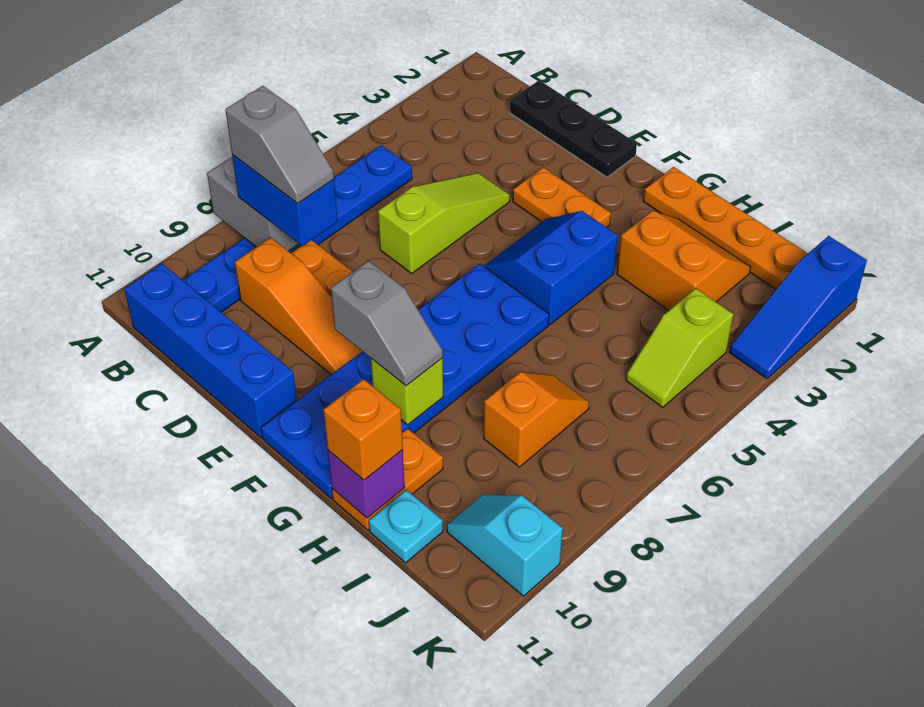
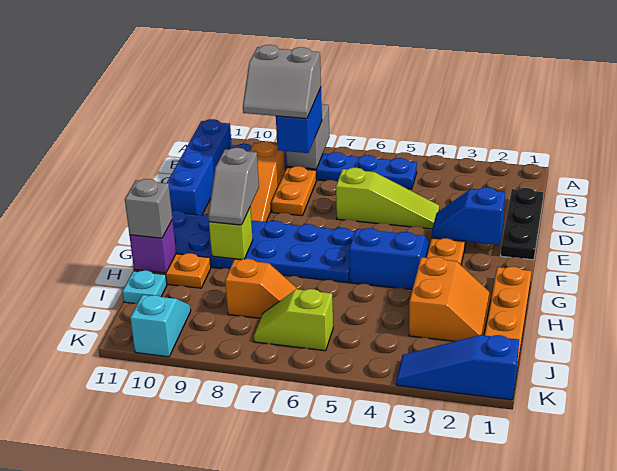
grey 1x2 slope [225,86,334,204] -> grey 2x2 slope [243,45,321,119]
none -> blue 1x2 slope [432,187,505,245]
orange 1x1 brick [324,379,403,480] -> grey 1x1 brick [125,179,172,238]
lime 1x2 slope [626,288,733,407] -> lime 1x2 slope moved to [254,289,333,351]

